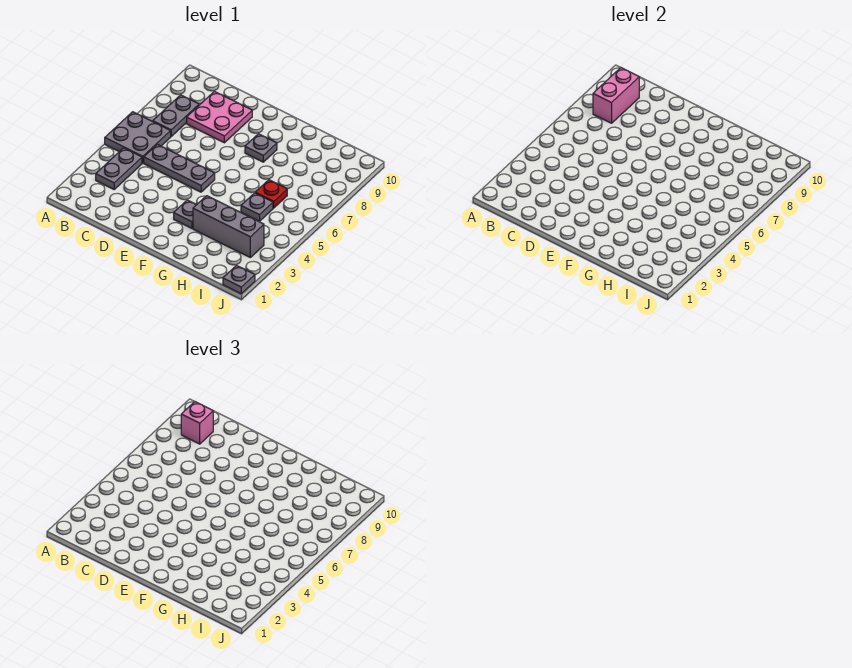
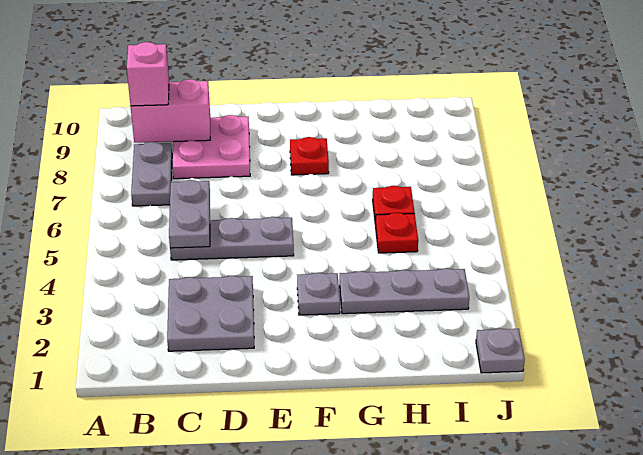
grey 2x2 plate [105,112,171,163] -> grey 2x2 plate moved to [167,276,254,351]
grey 1x2 plate [96,148,142,189] -> grey 1x2 plate moved to [169,180,210,248]
pink 1x2 brick [593,68,639,123] -> pink 1x2 brick turned to [131,79,210,143]
grey 1x1 plate [245,134,277,162] -> red 1x1 plate [290,137,329,175]
grey 1x3 brick [193,196,264,257] -> grey 1x3 plate [340,268,469,314]
grey 1x1 plate [241,193,273,221] -> red 1x1 plate [376,213,418,253]

